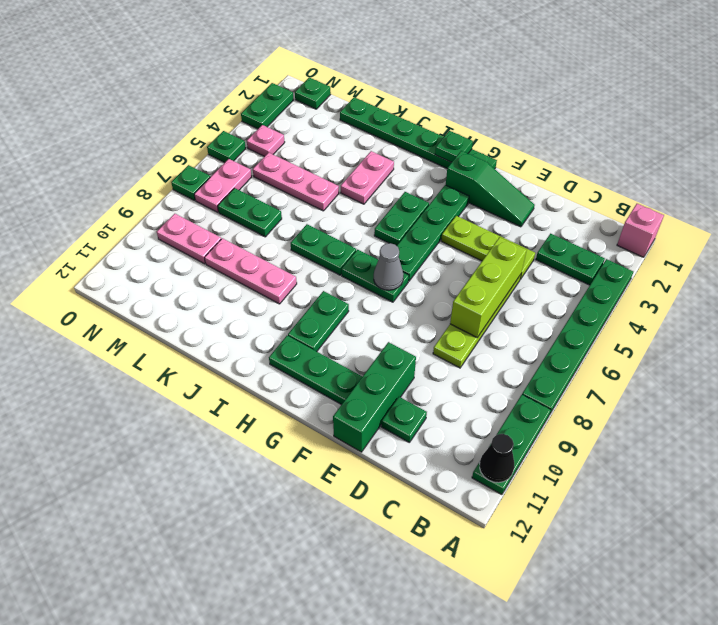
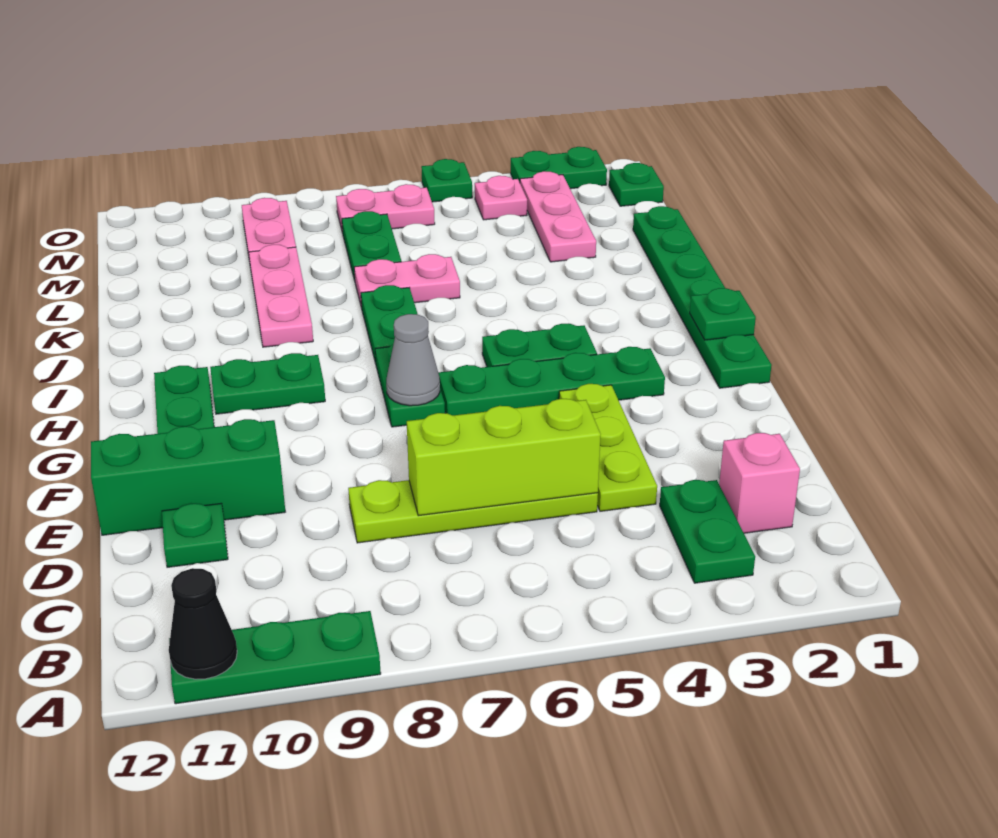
pink 1x1 brick [617,204,664,257] -> pink 1x1 brick moved to [719,433,800,533]
green 1x6 plate [522,259,633,414] -> none
green 1x3 slope [446,151,535,227] -> none
pink 1x2 plate [341,151,394,204] -> pink 1x2 plate moved to [354,254,460,308]
pink 1x3 plate [253,153,339,211] -> pink 1x3 plate moved to [520,171,596,262]
green 1x1 plate [171,165,210,201] -> none

